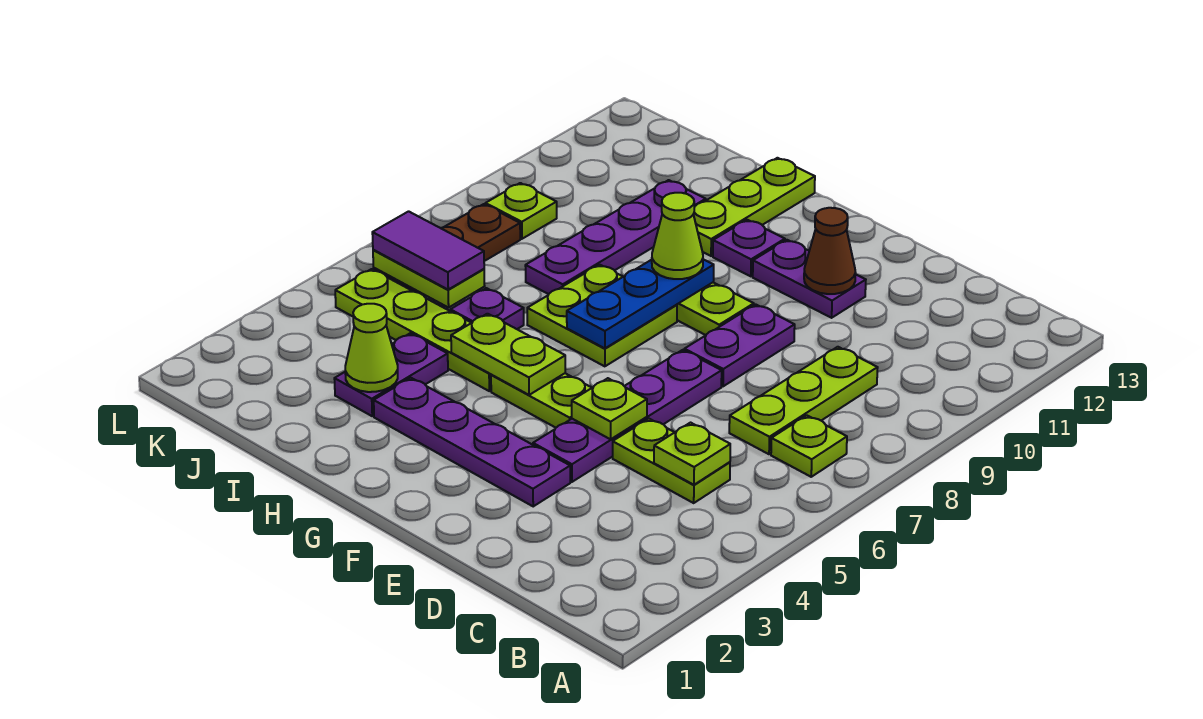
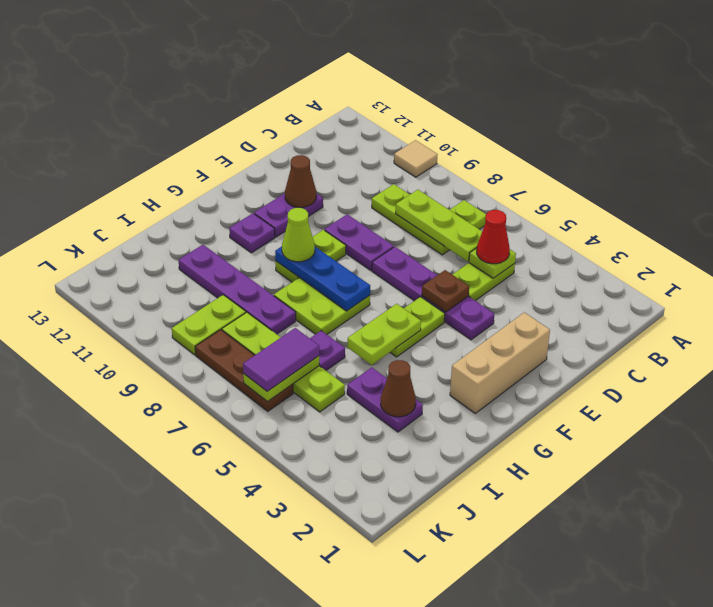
none -> tan 1x1 tile [394,140,438,177]
none -> red 1x1 cone [477,210,510,264]
none -> tan 1x3 brick [450,312,550,413]
purple 1x4 plate [374,378,570,506] -> none
lime 1x1 plate [572,378,647,439] -> brown 1x1 plate [422,270,469,312]
lime 1x4 plate [335,269,491,391] -> lime 1x4 plate turned to [222,312,345,412]
lime 1x3 plate [693,158,815,256] -> lime 1x3 plate moved to [395,190,482,262]
lime 1x1 cone [345,304,398,392] -> brown 1x1 cone [381,360,416,417]
lime 1x1 plate [485,183,557,239] -> lime 1x2 plate [172,295,246,355]

